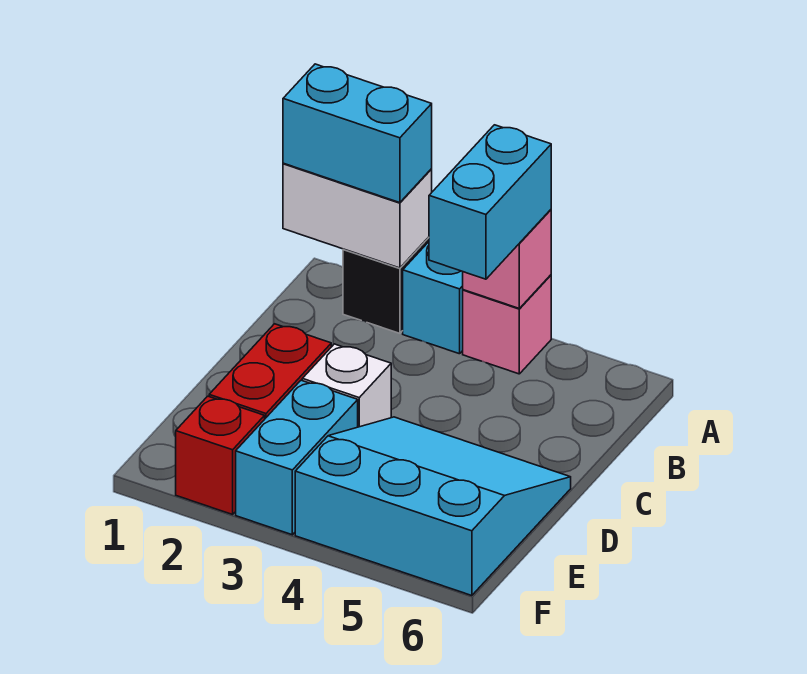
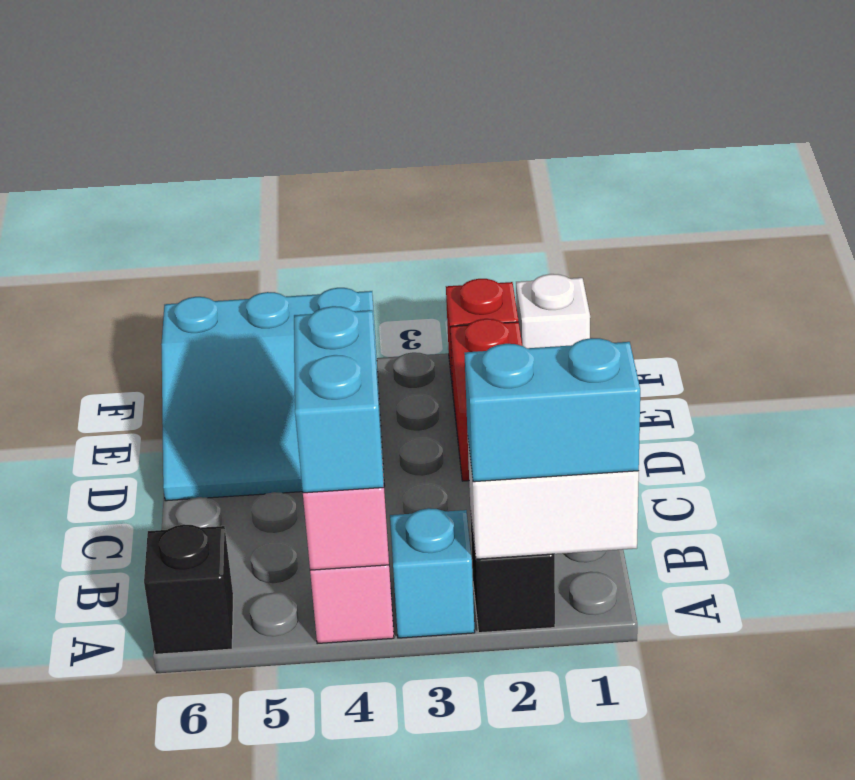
none -> black 1x1 brick [144,524,233,654]
white 1x1 brick [302,344,391,427] -> white 1x1 brick moved to [516,274,590,348]
cyan 1x2 brick [236,380,358,535] -> none

